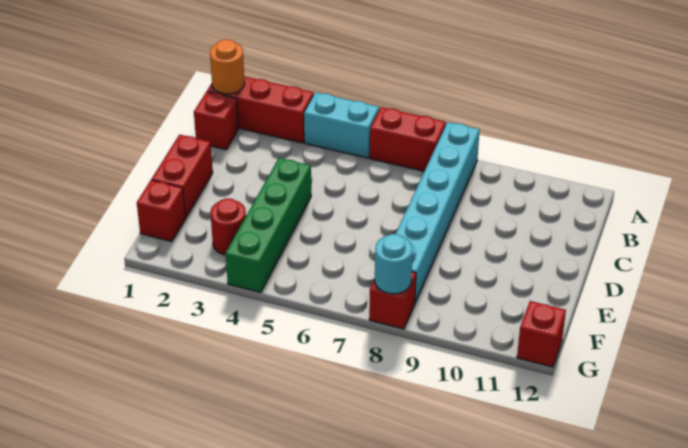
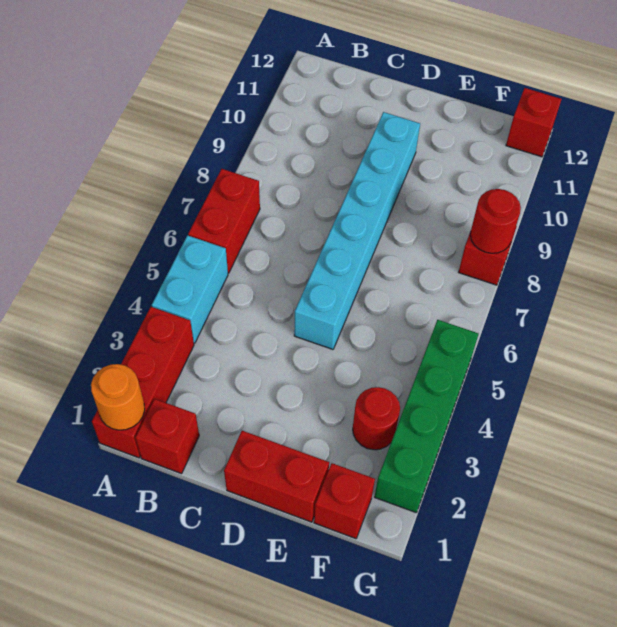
cyan 1x6 brick [396,122,480,302] -> cyan 1x6 brick turned to [294,112,420,349]
green 1x4 brick [226,158,311,293] -> green 1x4 brick turned to [375,320,478,513]
cyan 1x1 round brick [375,234,413,294] -> red 1x1 round brick [470,189,521,253]

